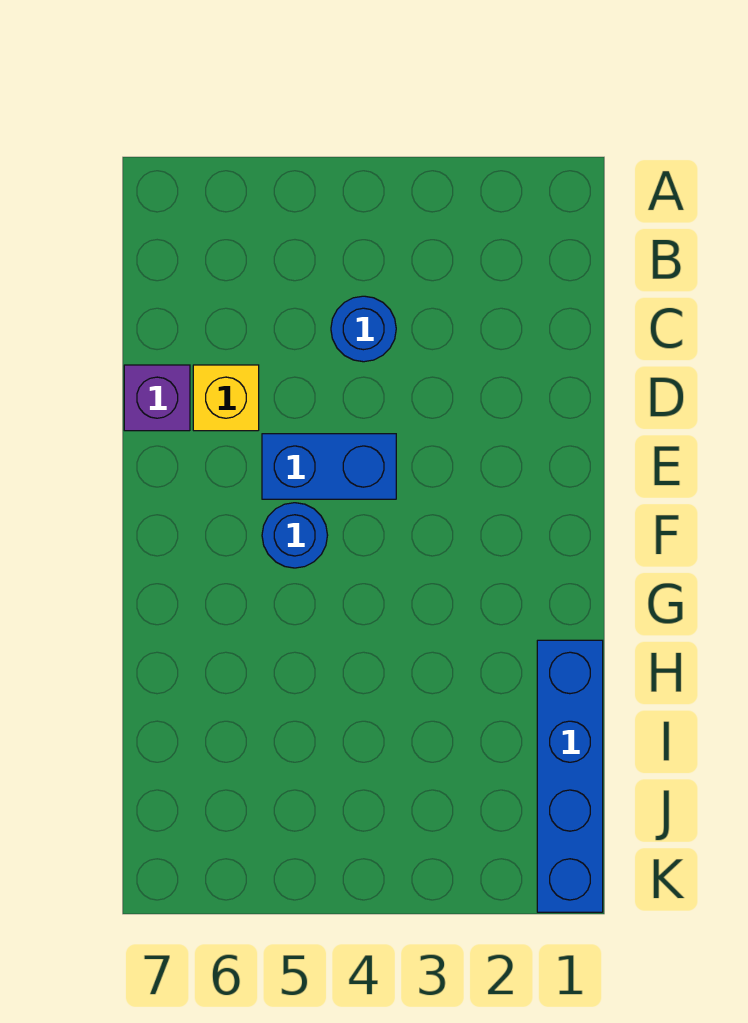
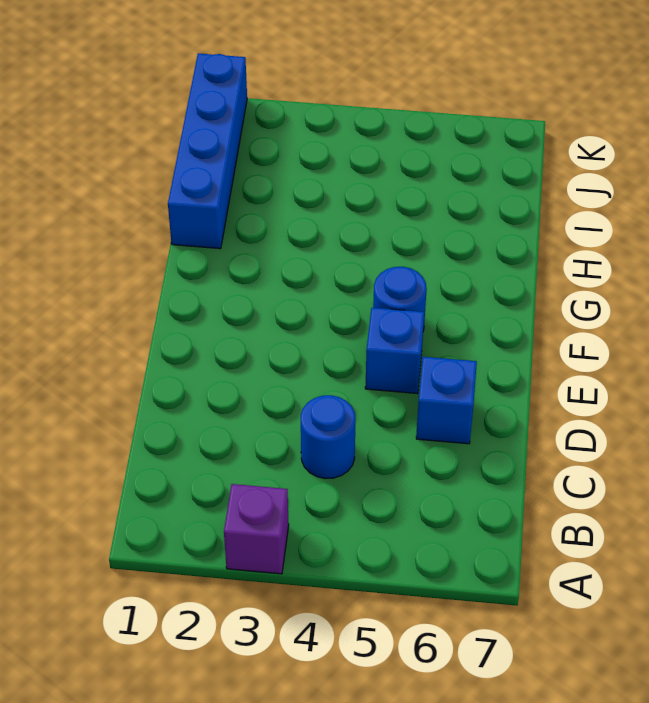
yellow 1x1 brick [193,365,259,431] -> blue 1x1 brick [416,357,477,444]
purple 1x1 brick [124,365,190,431] -> purple 1x1 brick moved to [224,484,289,574]
blue 1x2 brick [262,434,396,499] -> blue 1x1 brick [365,308,424,394]

